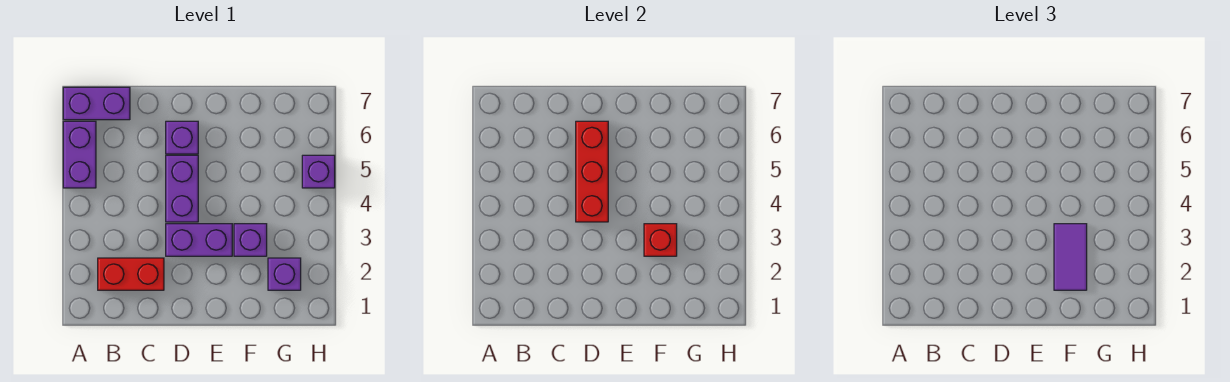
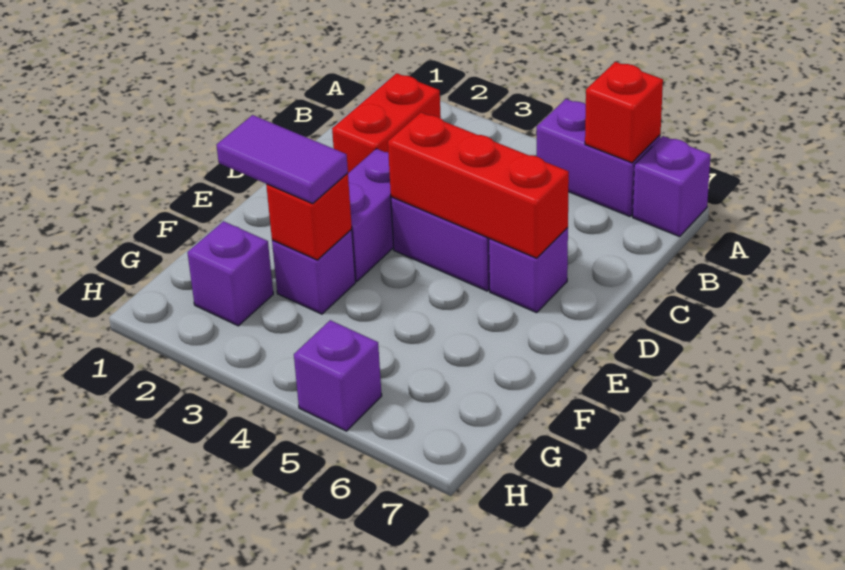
none -> red 1x1 brick [585,62,663,163]
purple 1x2 brick [63,87,130,120] -> purple 1x1 brick [633,136,711,237]

